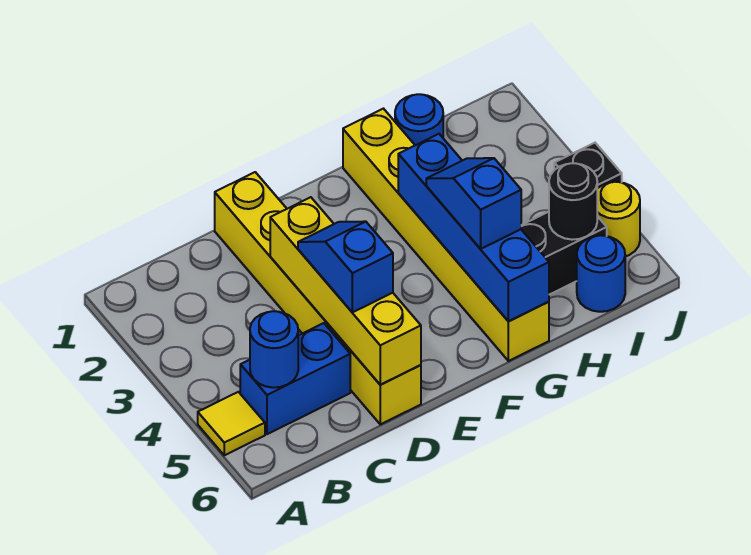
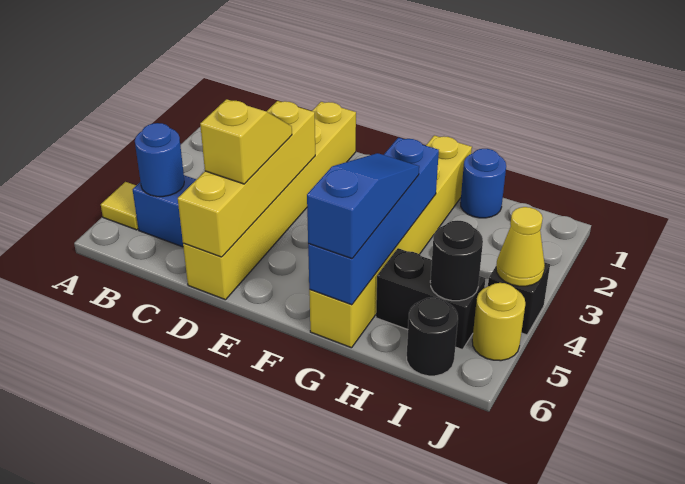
blue 1x2 slope [298,221,393,312] -> yellow 1x2 slope [200,99,292,184]
blue 1x2 slope [426,158,521,249] -> blue 1x3 slope [307,153,419,259]
blue 1x1 round brick [577,235,625,312] -> black 1x1 round brick [407,297,458,376]
none -> yellow 1x1 cone [496,207,545,286]

